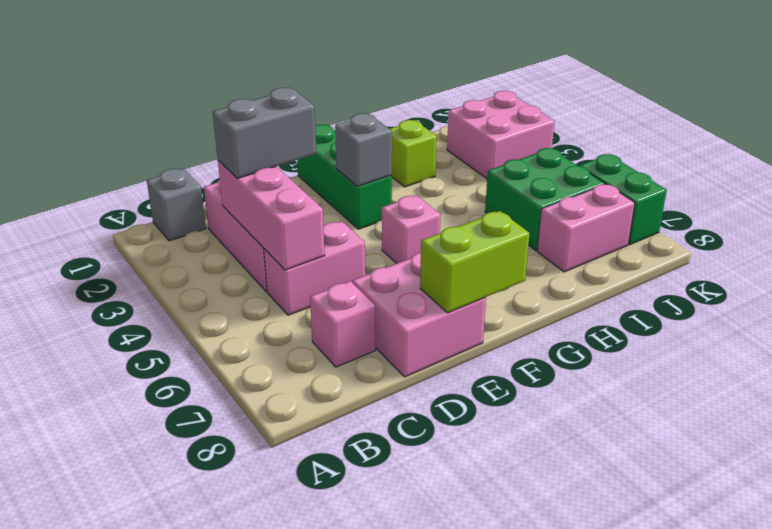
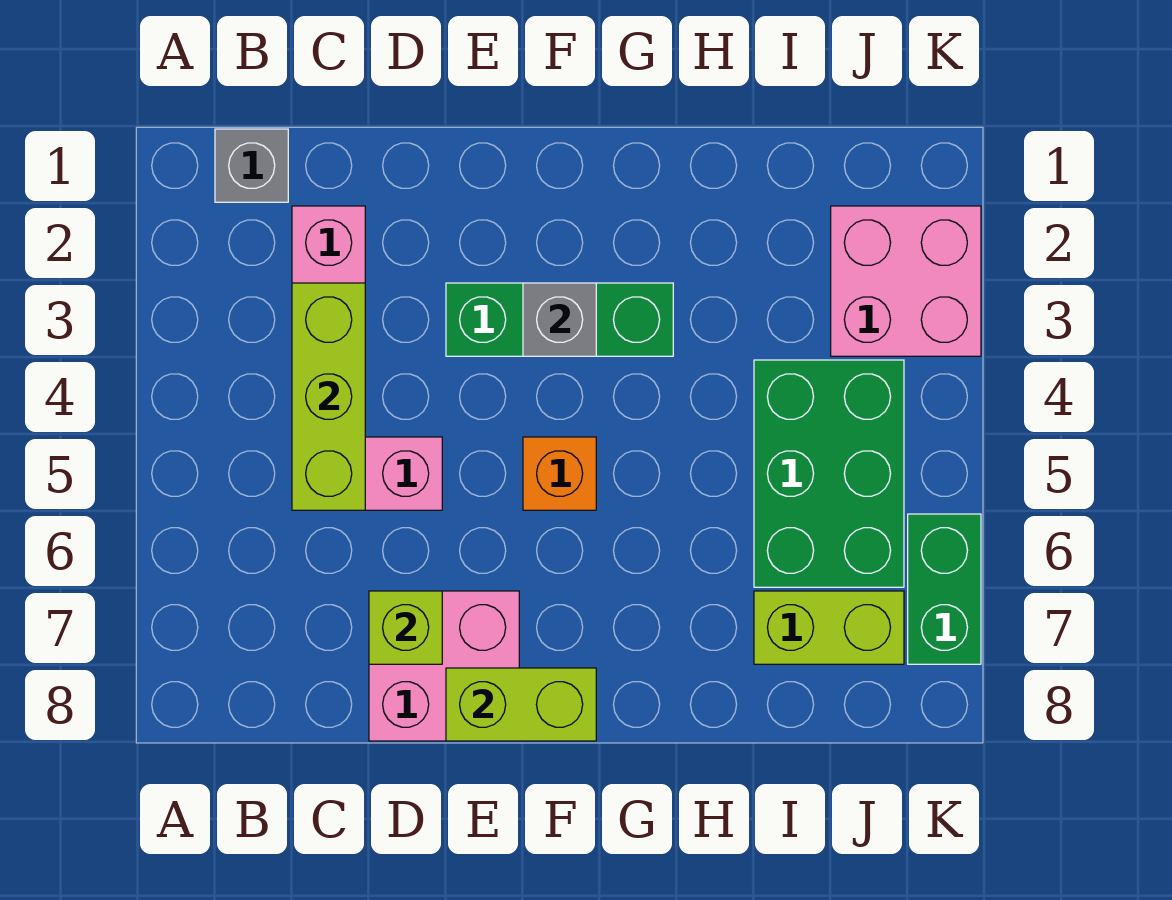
pink 1x3 brick [218,160,325,270] -> lime 1x3 brick [292,283,365,510]
grey 1x2 brick [213,88,316,178] -> none
pink 1x1 brick [310,281,376,367] -> none
green 1x3 brick [297,125,392,229] -> green 1x3 brick turned to [446,283,673,356]
pink 1x1 brick [382,195,441,263] -> orange 1x1 brick [523,437,596,510]
lime 1x1 brick [390,120,437,187] -> lime 1x1 brick moved to [369,591,442,664]
green 2x2 brick [485,148,605,250] -> green 2x3 brick [754,360,904,587]
pink 1x2 brick [537,184,635,272] -> lime 1x2 brick [754,591,904,664]

